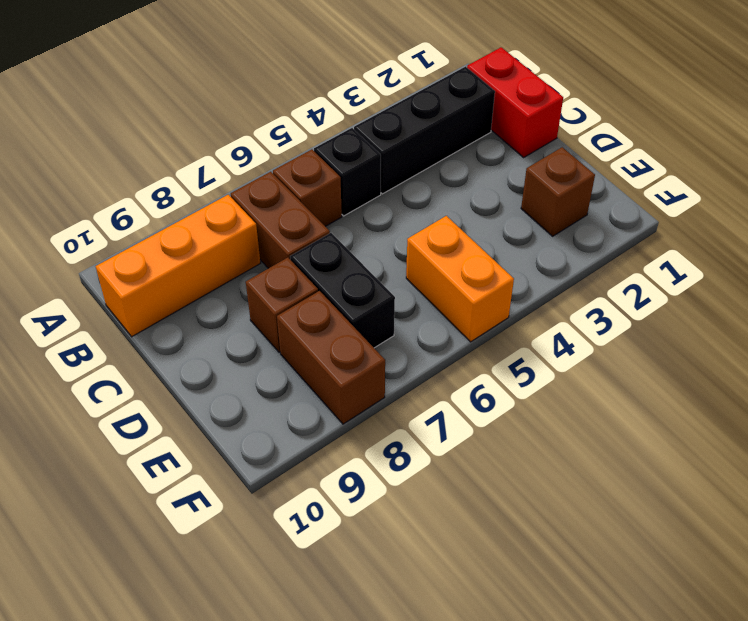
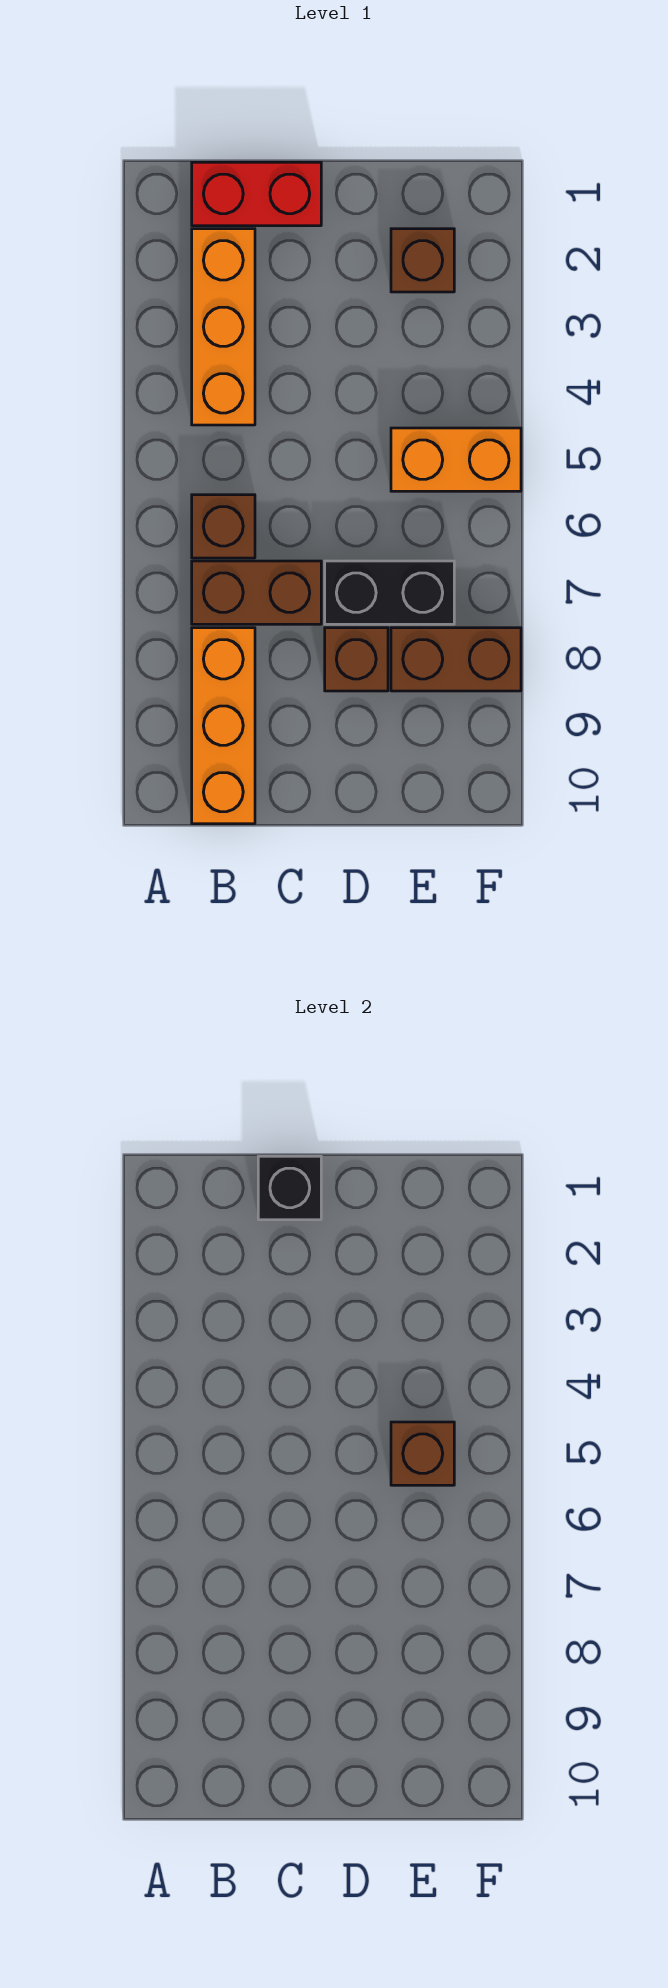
black 1x3 brick [354,67,495,194] -> orange 1x3 brick [192,229,255,425]
black 1x1 brick [314,128,381,216] -> black 1x1 brick moved to [258,1156,321,1220]
none -> brown 1x1 brick [391,1422,454,1485]

